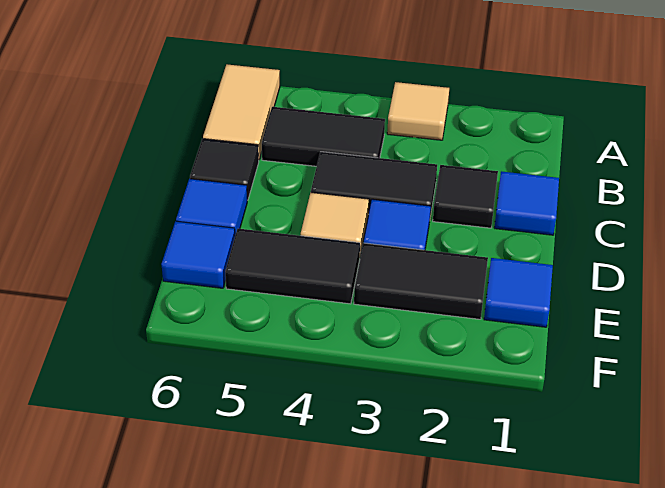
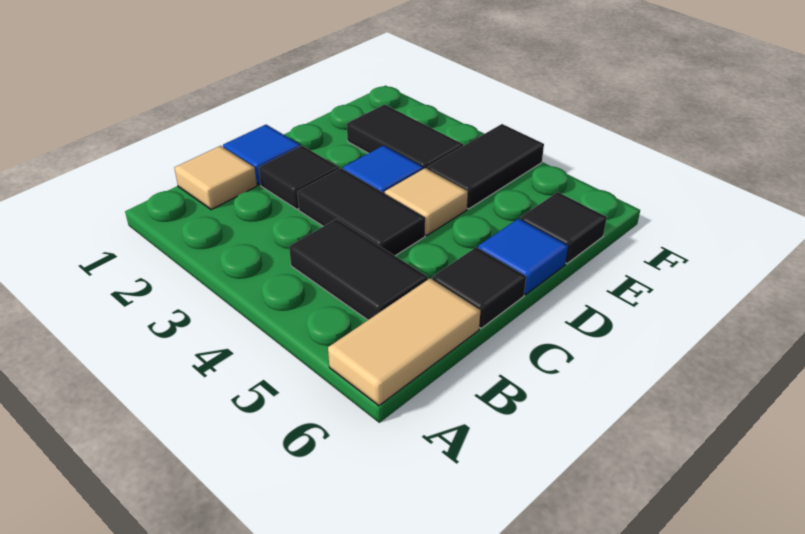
tan 1x1 tile [387,82,449,140] -> tan 1x1 tile moved to [175,146,257,210]
blue 1x1 tile [484,258,553,327] -> none
black 1x2 tile [225,229,360,304] -> black 1x2 tile turned to [427,124,544,209]
blue 1x1 tile [161,221,235,288] -> black 1x1 tile [520,192,607,263]

